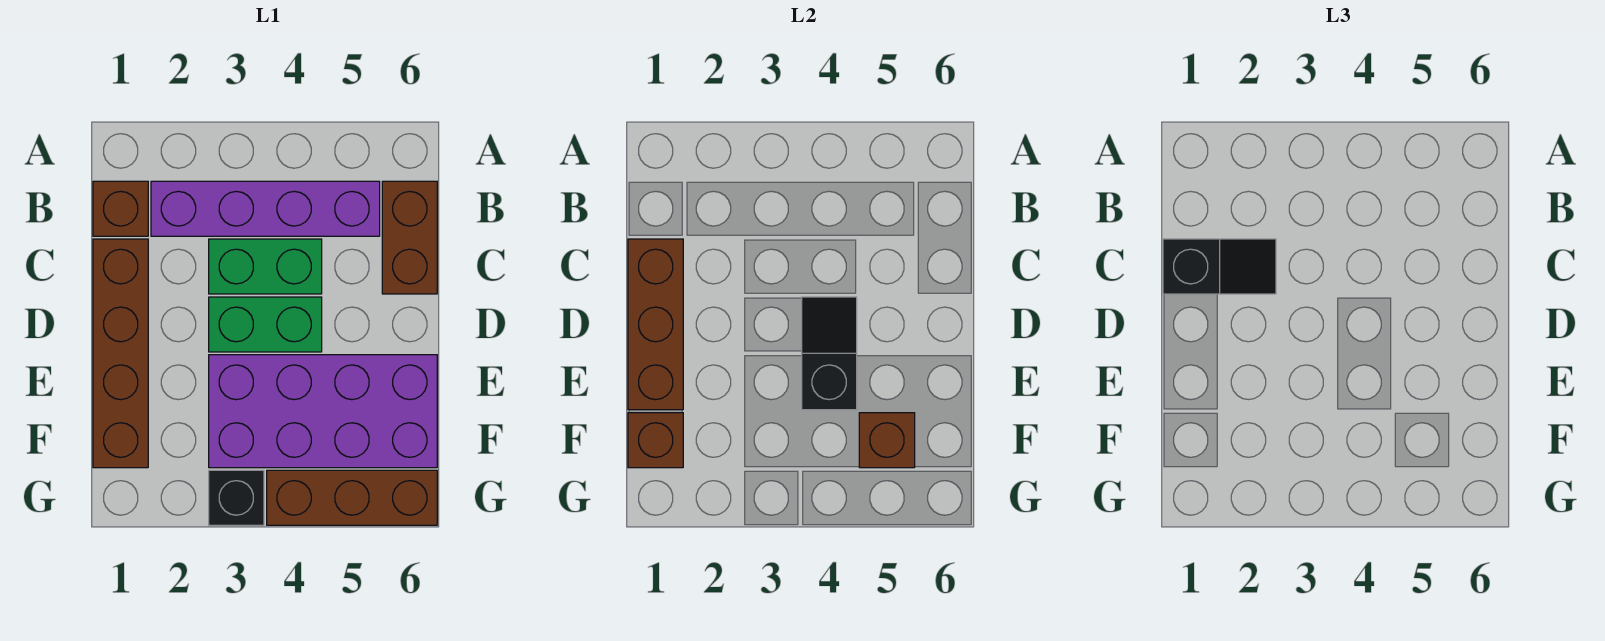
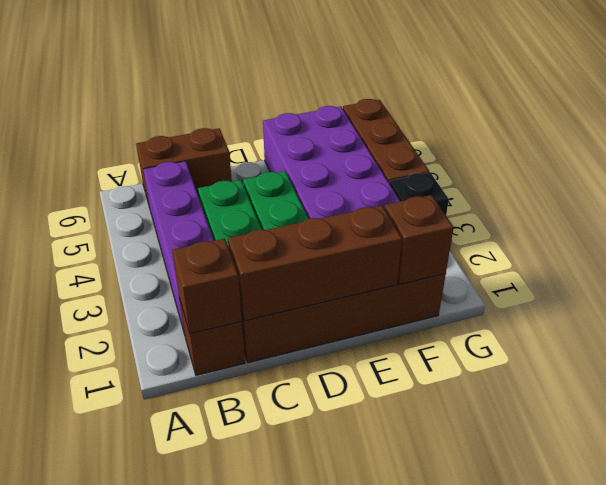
black 1x2 slope [1163,239,1276,294] -> none
black 1x2 slope [802,297,857,410] -> none
brown 1x1 brick [859,413,915,468] -> brown 1x1 brick moved to [172,239,242,333]

